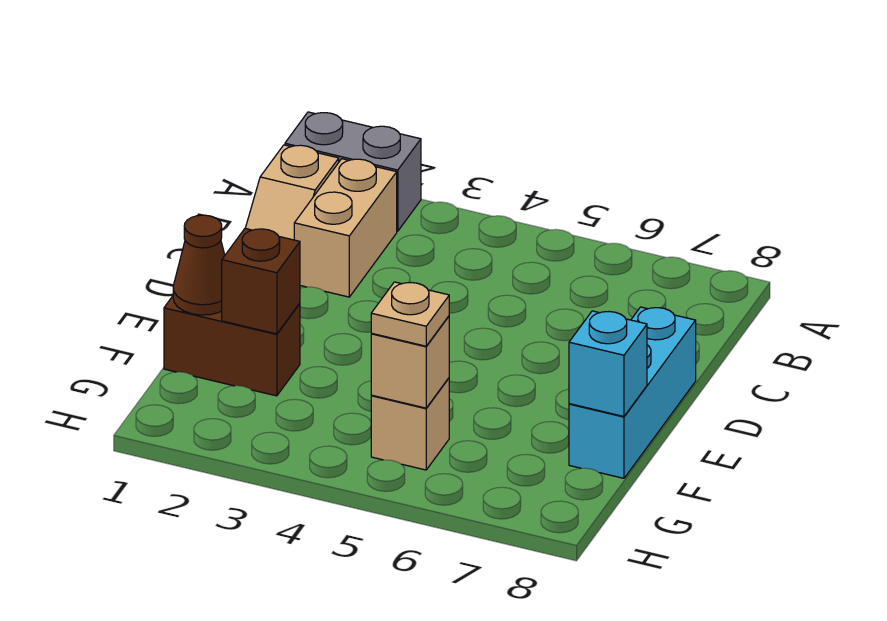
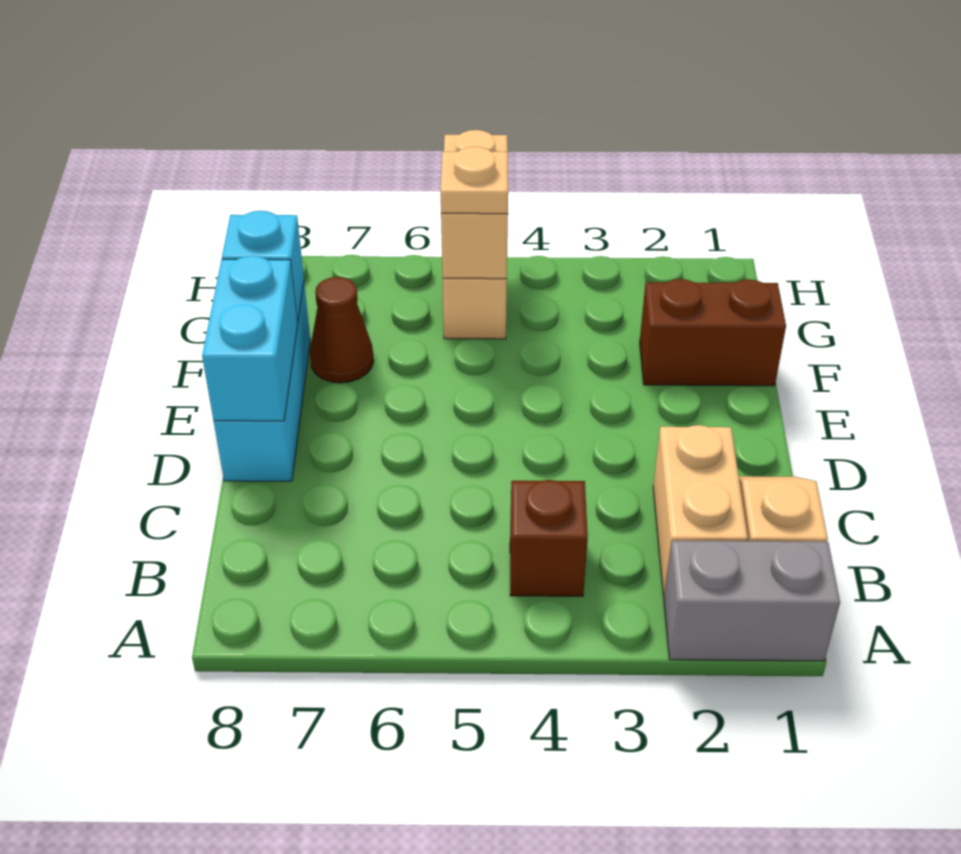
none -> cyan 1x2 brick [202,256,298,421]
brown 1x1 cone [173,215,225,315] -> brown 1x1 cone moved to [310,277,374,383]
brown 1x1 brick [222,229,300,334] -> brown 1x1 brick moved to [510,480,588,596]
tan 1x1 brick [371,316,449,408] -> tan 1x2 brick [441,130,508,279]

